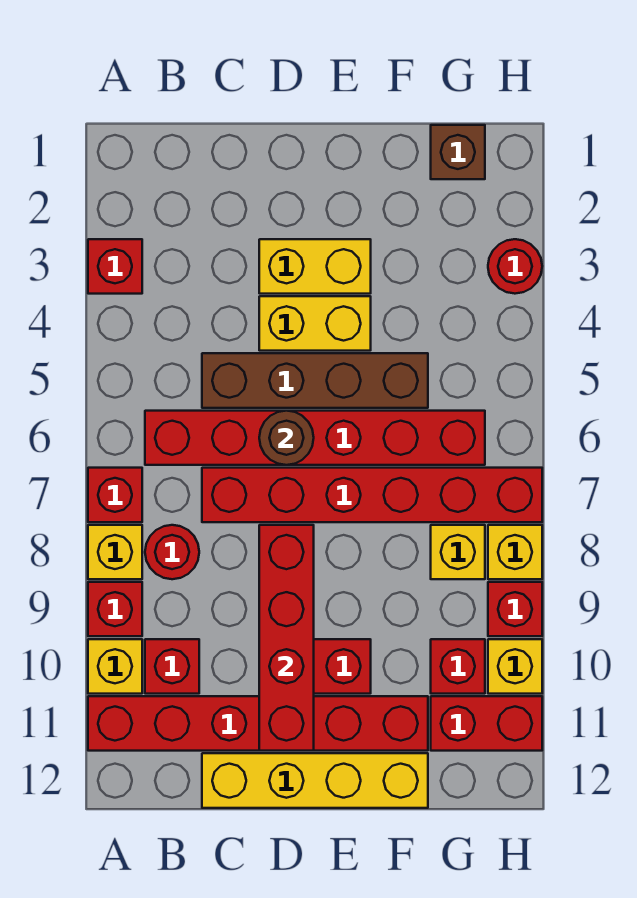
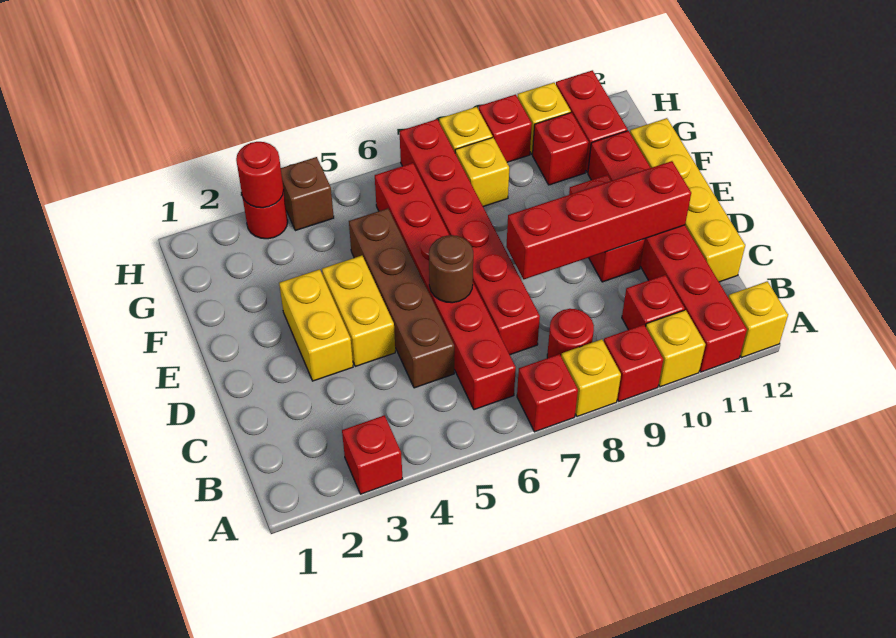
none -> yellow 1x1 brick [728,281,788,358]
brown 1x1 brick [431,125,485,179] -> brown 1x1 brick moved to [281,157,334,231]
none -> red 1x1 round brick [236,142,284,208]

